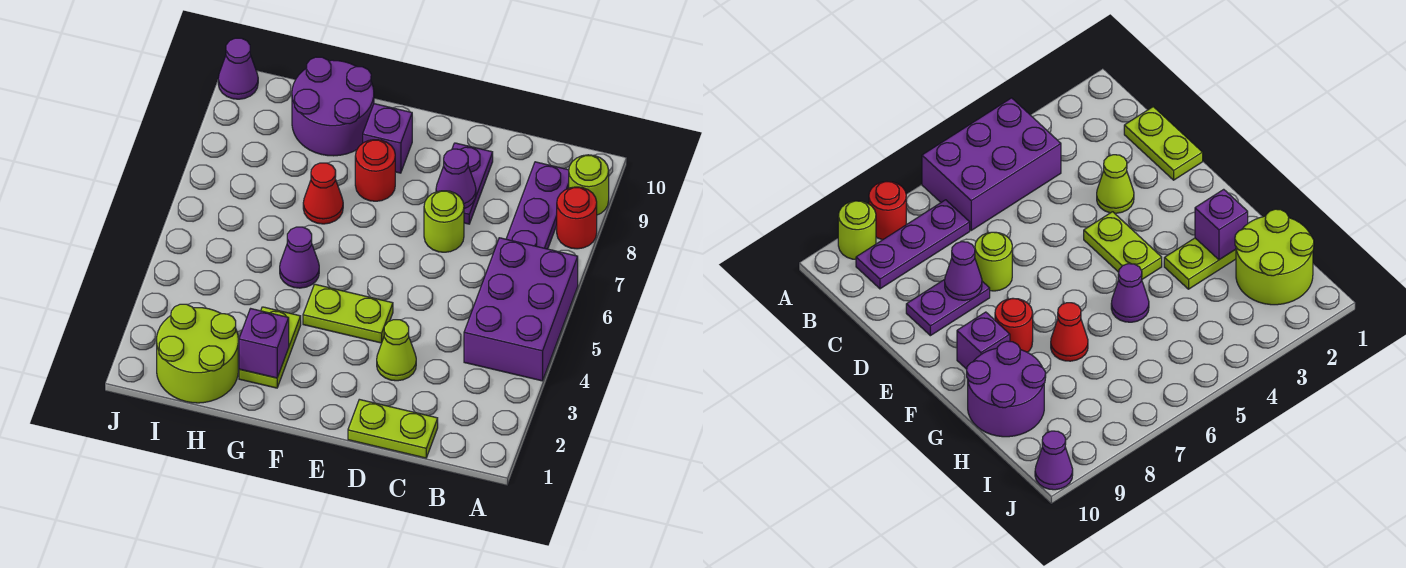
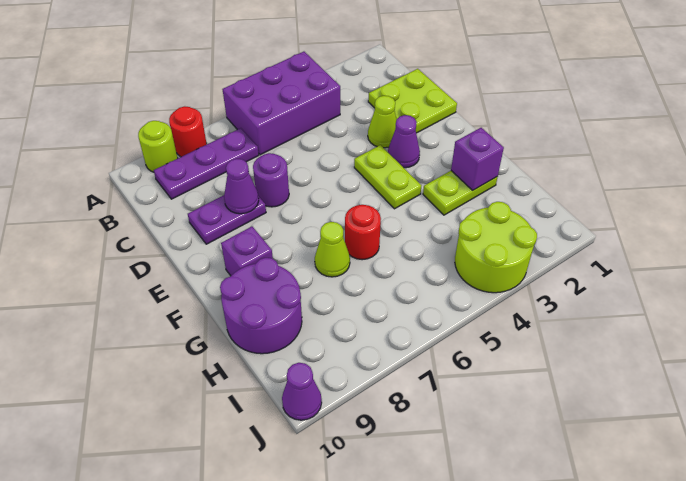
lime 1x2 plate [348,399,438,458] -> lime 2x2 plate [368,69,457,133]
lime 1x1 round brick [424,191,464,252] -> purple 1x1 round brick [253,153,289,207]
red 1x1 round brick [355,140,395,201] -> red 1x1 round brick moved to [345,205,381,260]
purple 1x1 cone [280,227,319,288] -> purple 1x1 cone moved to [388,115,420,168]
red 1x1 cone [303,163,343,224] -> lime 1x1 cone [315,222,350,277]
lime 2x2 round brick [157,304,238,403] -> lime 2x2 round brick moved to [455,202,537,293]

